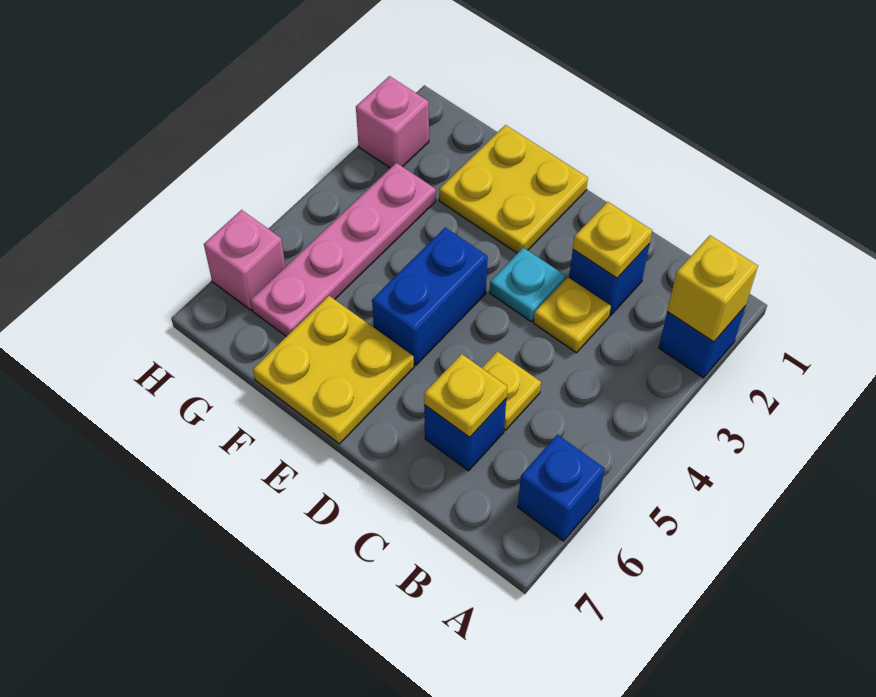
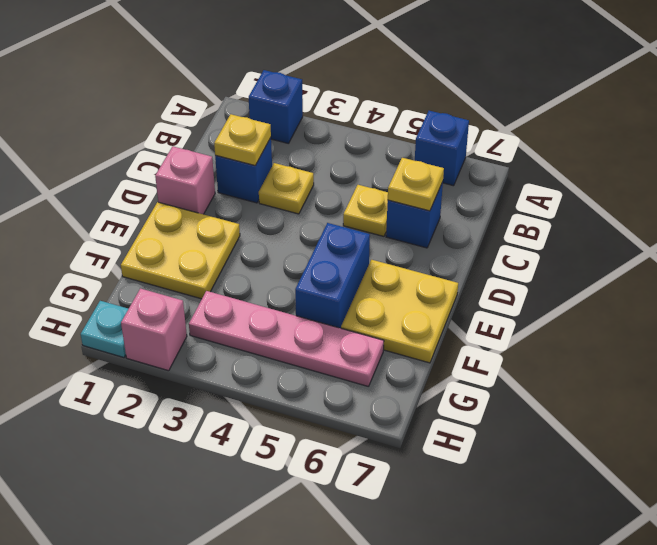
yellow 1x1 brick [667,236,758,342] -> none
cyan 1x1 plate [490,248,565,322] -> cyan 1x1 plate moved to [81,301,128,358]
blue 1x2 brick [372,227,488,365] -> blue 1x2 brick turned to [295,223,370,328]
pink 1x1 brick [204,210,286,310] -> pink 1x1 brick moved to [155,146,215,214]

